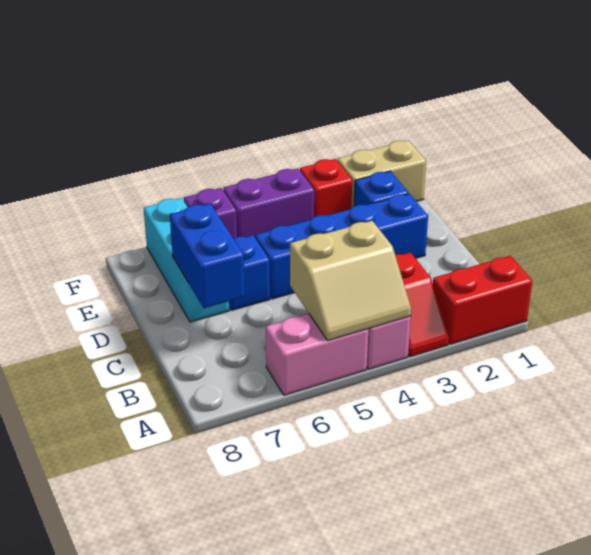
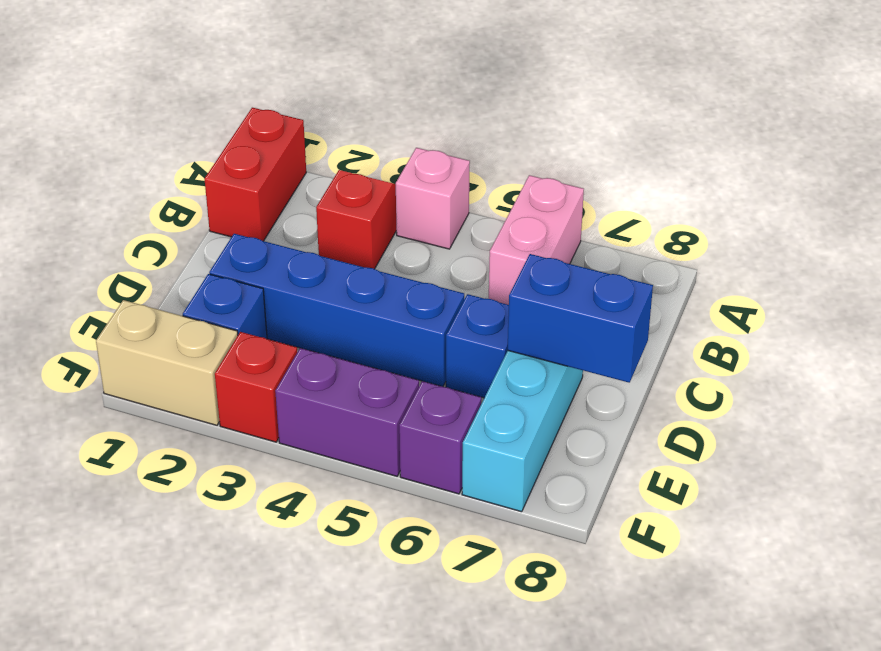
red 1x2 brick [433,256,532,344] -> red 1x2 brick turned to [205,108,306,241]
tan 2x2 slope [290,221,411,341] -> none
pink 1x2 brick [266,314,368,395] -> pink 1x2 brick turned to [489,175,584,305]
blue 1x2 brick [170,204,245,308] -> blue 1x2 brick turned to [508,254,653,383]

